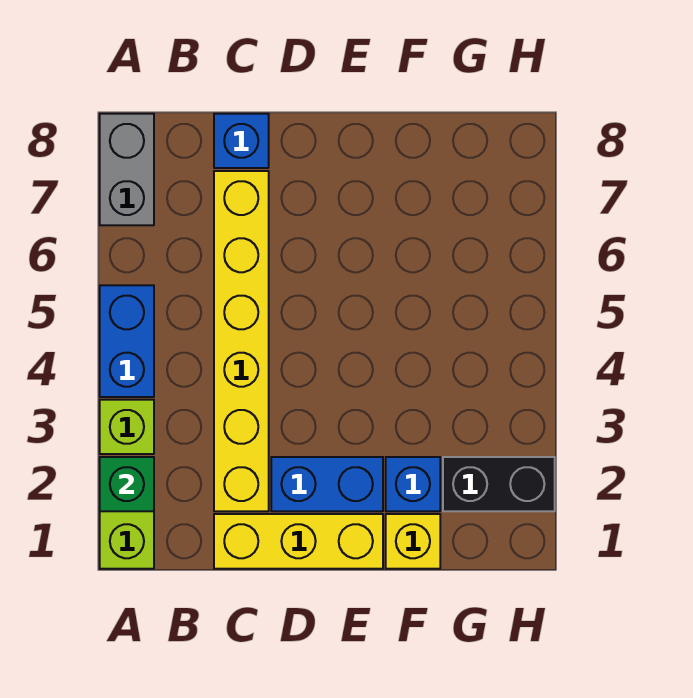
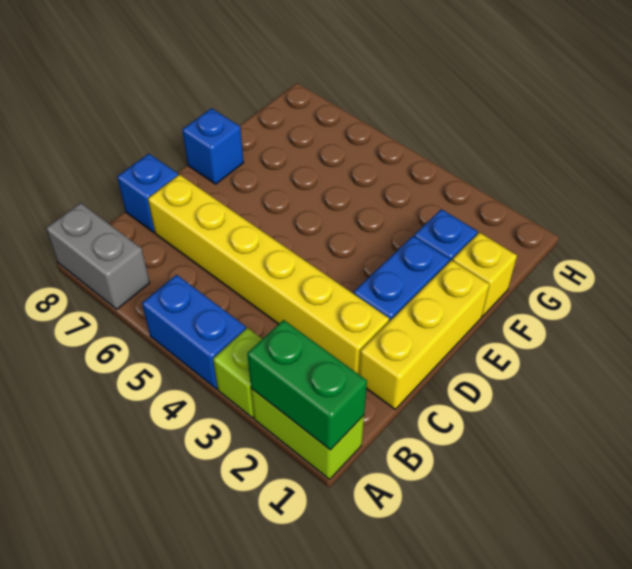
green 1x1 brick [100,457,154,511] -> green 1x2 brick [247,320,367,450]
none -> blue 1x1 brick [182,108,244,184]
black 1x2 brick [443,457,555,511] -> none

